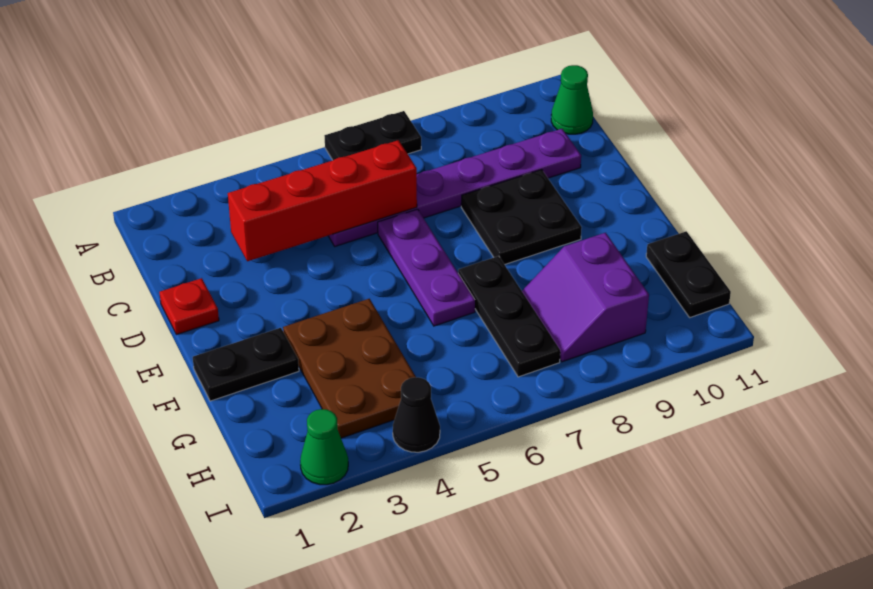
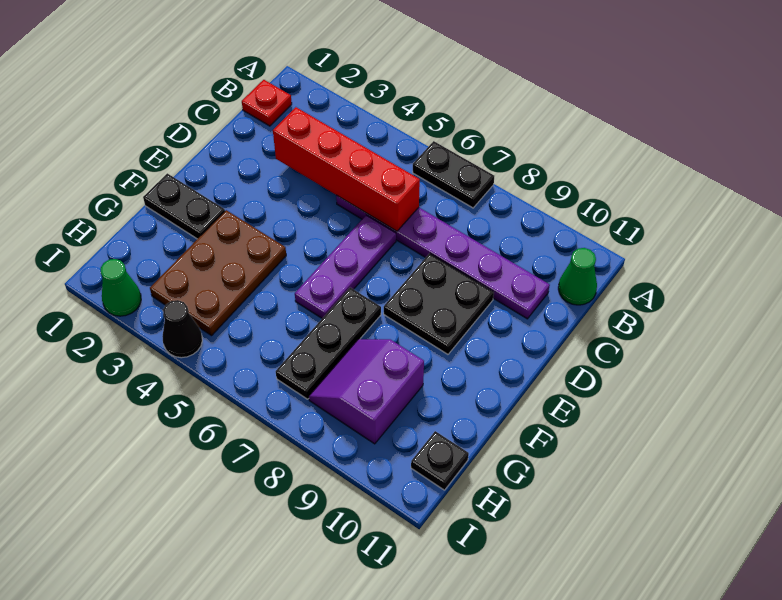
red 1x1 plate [159,278,219,335] -> red 1x1 plate moved to [242,80,292,126]
black 1x2 plate [646,231,731,317] -> black 1x1 plate [411,431,469,490]

